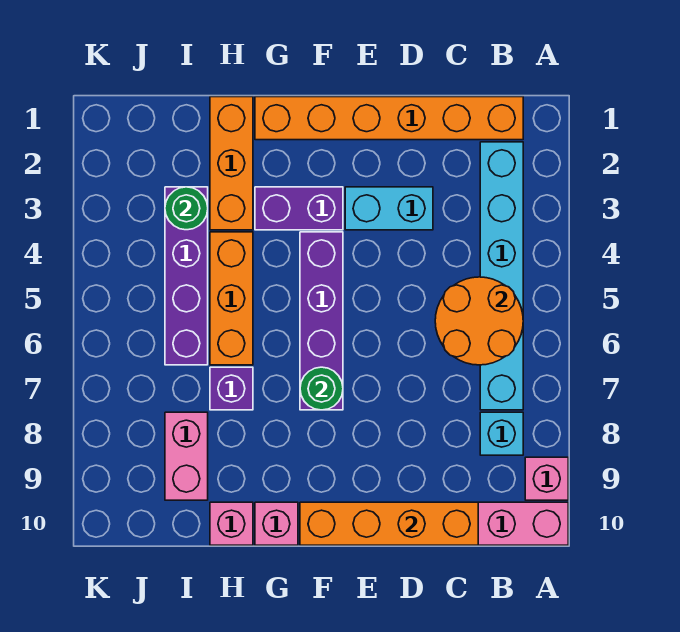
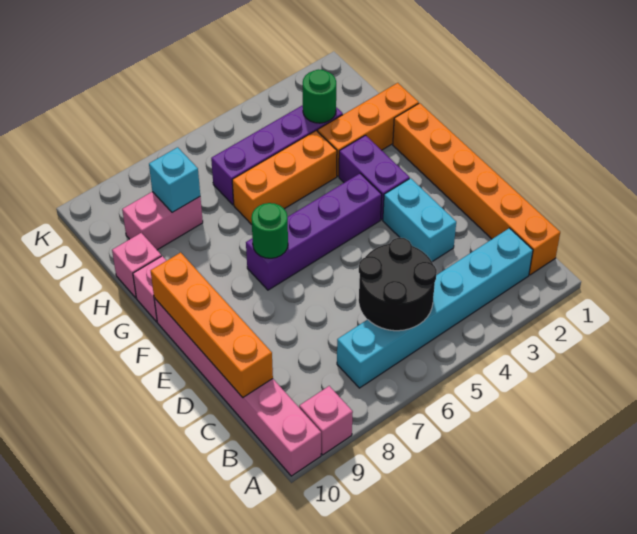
orange 2x2 round brick [435,277,523,365] -> black 2x2 round brick [359,238,437,331]
cyan 1x1 brick [480,412,523,455] -> cyan 1x1 brick moved to [149,147,200,213]
purple 1x1 brick [210,367,253,410] -> none

